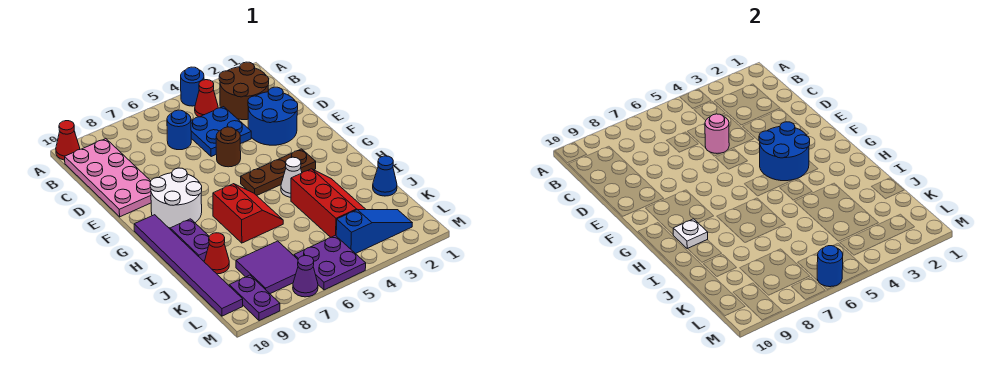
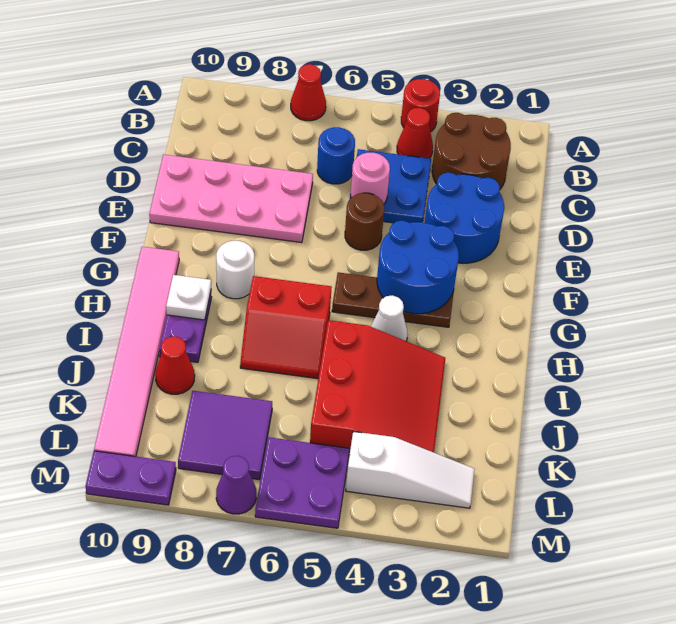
blue 1x1 round brick [181,67,204,106] -> red 1x1 round brick [401,79,440,132]
red 1x1 cone [56,121,80,160] -> red 1x1 cone moved to [291,64,326,121]
pink 2x4 plate [65,139,151,217] -> pink 2x4 plate turned to [149,154,313,243]
white 2x2 round brick [150,168,202,228] -> white 1x1 round brick [216,241,254,299]
purple 1x6 tile [134,215,243,316] -> pink 1x6 tile [94,247,179,456]
red 2x2 slope [213,184,283,243] -> red 2x2 slope turned to [240,276,332,379]
red 2x3 slope [291,169,366,237] -> red 3x3 slope [310,320,445,455]
blue 1x1 cone [373,156,397,196] -> none
blue 1x3 slope [336,210,412,254] -> white 1x3 slope [346,431,474,508]
purple 1x2 plate [229,275,280,321] -> purple 1x2 plate turned to [85,451,176,505]
blue 1x1 round brick [817,246,843,287] -> none

